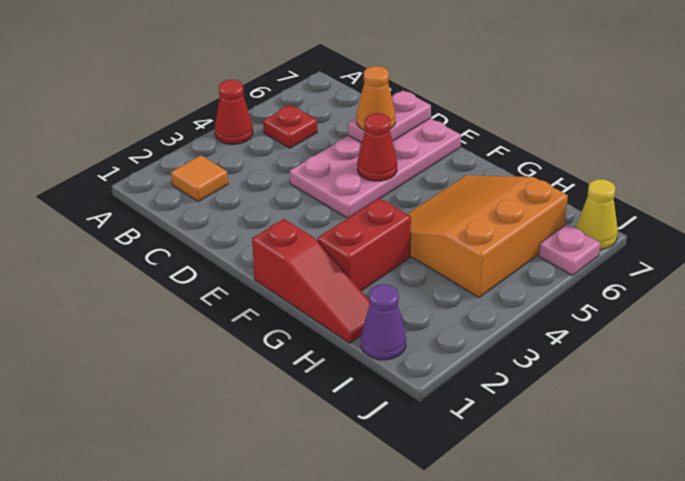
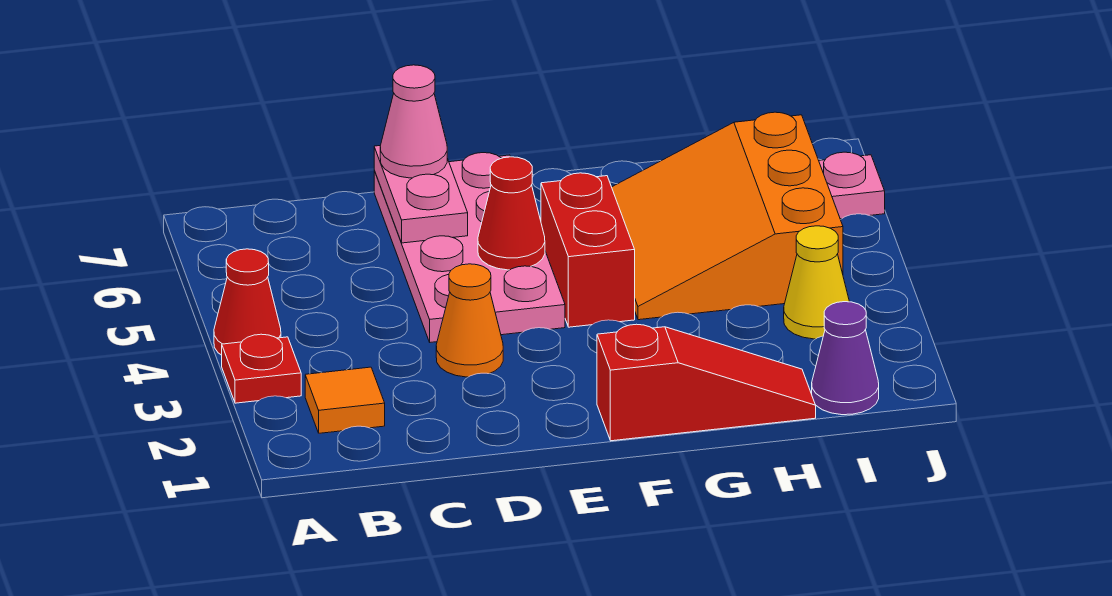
red 1x1 plate [263,105,317,148] -> red 1x1 plate moved to [222,334,301,403]
orange 1x1 cone [357,66,395,130] -> orange 1x1 cone moved to [436,264,503,377]
none -> pink 1x1 cone [380,65,447,178]
red 1x2 brick [317,198,411,291] -> red 1x2 brick moved to [541,173,635,327]
yellow 1x1 cone [576,179,618,249] -> yellow 1x1 cone moved to [784,226,849,339]

